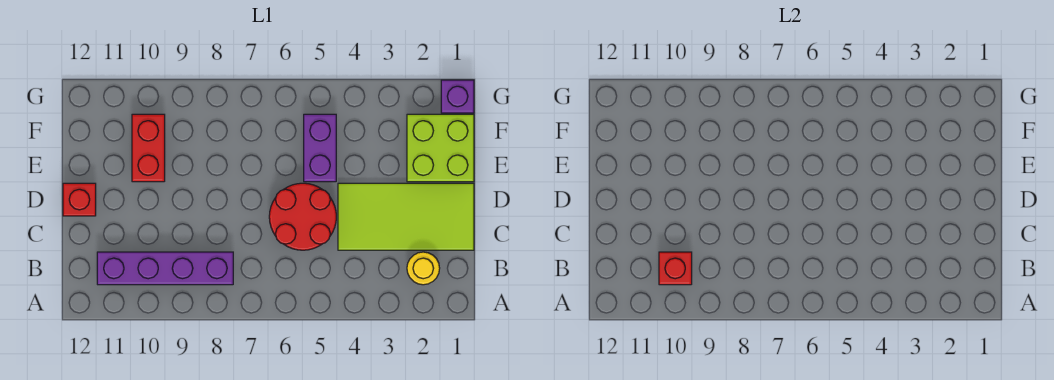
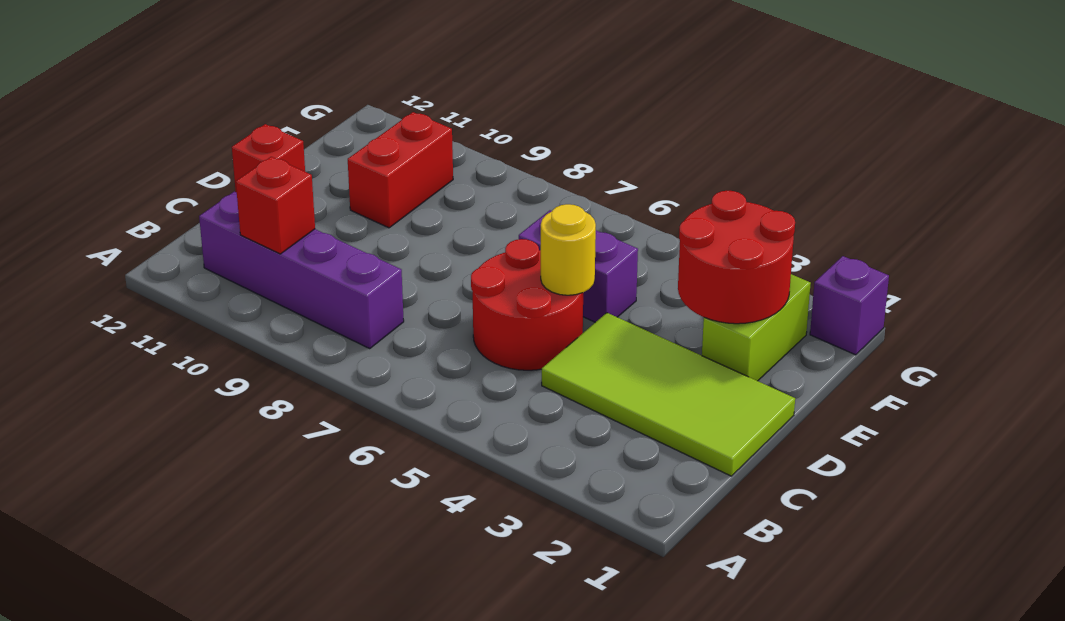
yellow 1x1 round brick [407,252,440,285] -> yellow 1x1 round brick moved to [541,204,596,295]
lime 2x2 brick [407,114,474,182] -> lime 1x2 brick [702,274,811,381]
none -> red 2x2 round brick [678,191,795,324]
purple 1x2 brick [304,114,336,182] -> purple 1x2 brick turned to [519,210,638,322]

